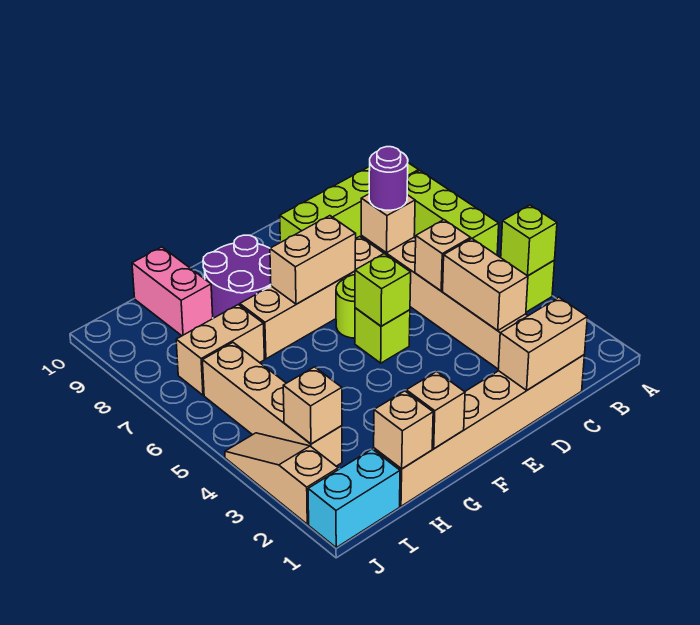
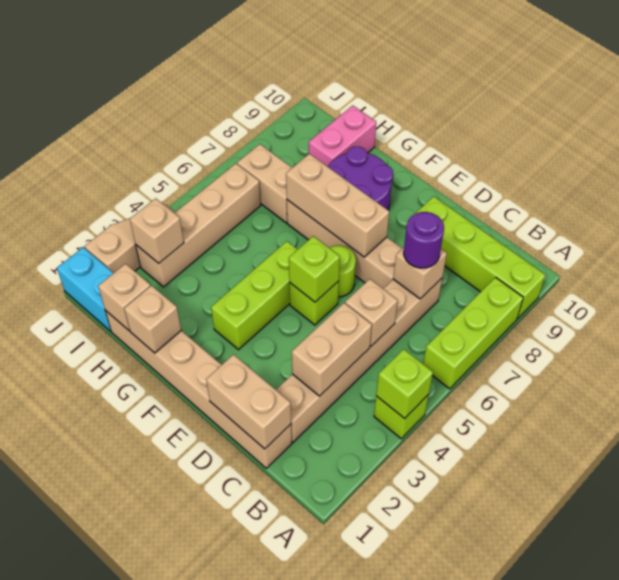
tan 1x2 brick [270,216,356,304] -> tan 1x3 brick [286,154,389,257]
none -> lime 1x3 brick [211,241,298,350]

